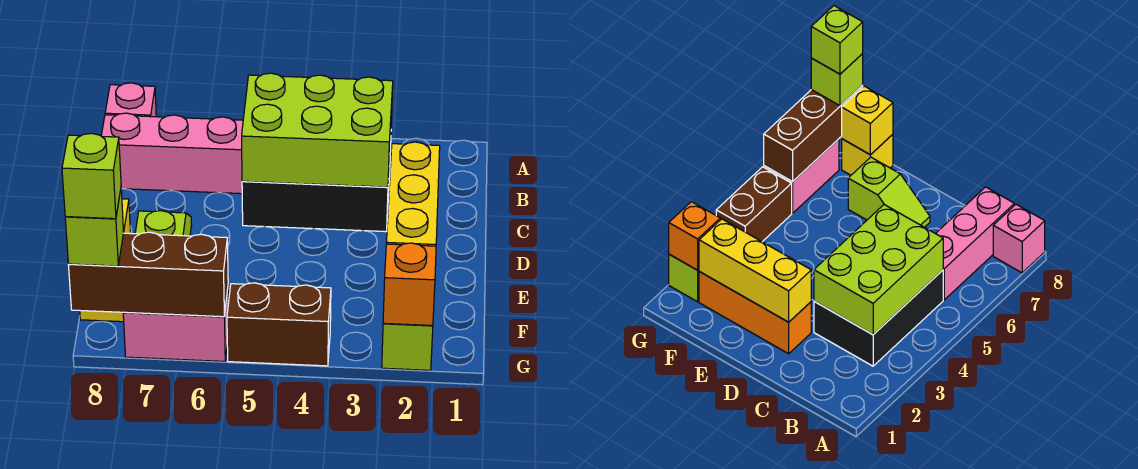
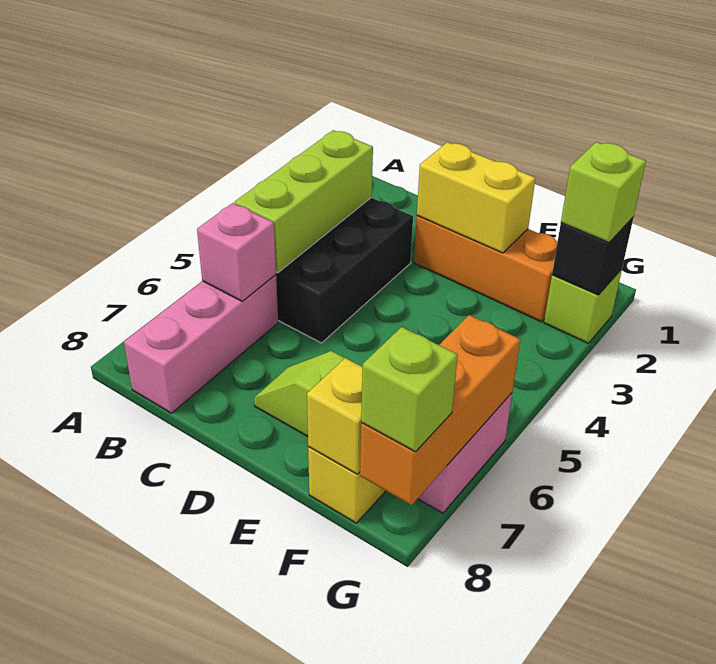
pink 1x1 brick [105,83,156,117] -> pink 1x1 brick moved to [197,203,276,301]
lime 2x3 brick [242,73,393,187] -> lime 1x3 brick [235,130,373,273]
yellow 1x3 brick [386,142,440,246] -> yellow 1x2 brick [417,142,536,253]
orange 1x1 brick [383,243,436,326] -> black 1x1 brick [552,218,633,295]
brown 1x2 brick [227,283,331,366] -> none
brown 1x3 brick [69,232,228,317] -> orange 1x3 brick [360,315,520,505]
lime 1x1 brick [62,133,121,219] -> lime 1x1 brick moved to [561,142,646,243]

